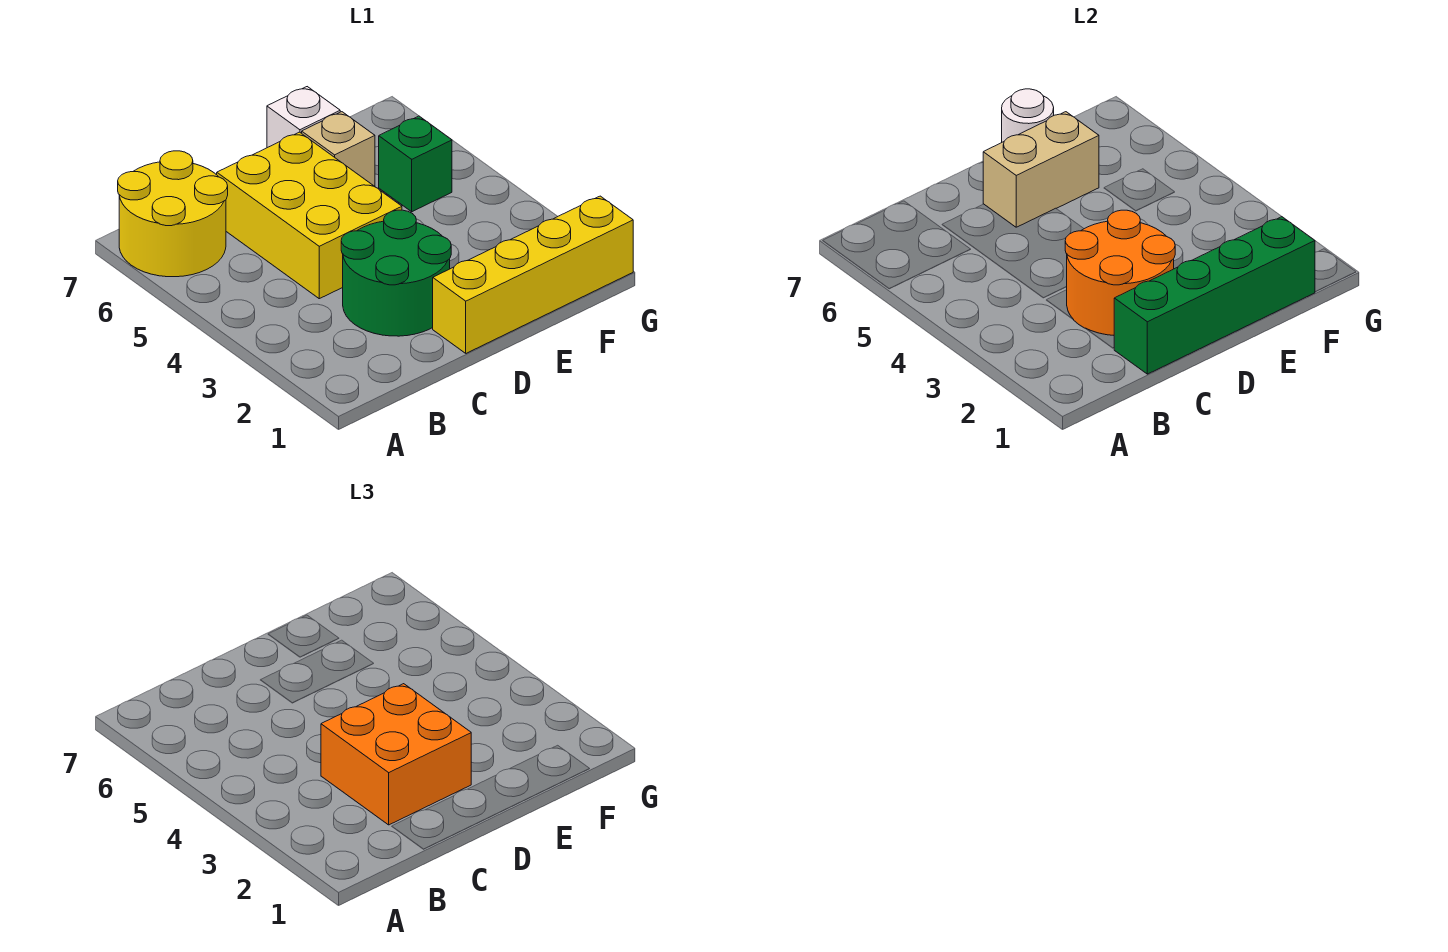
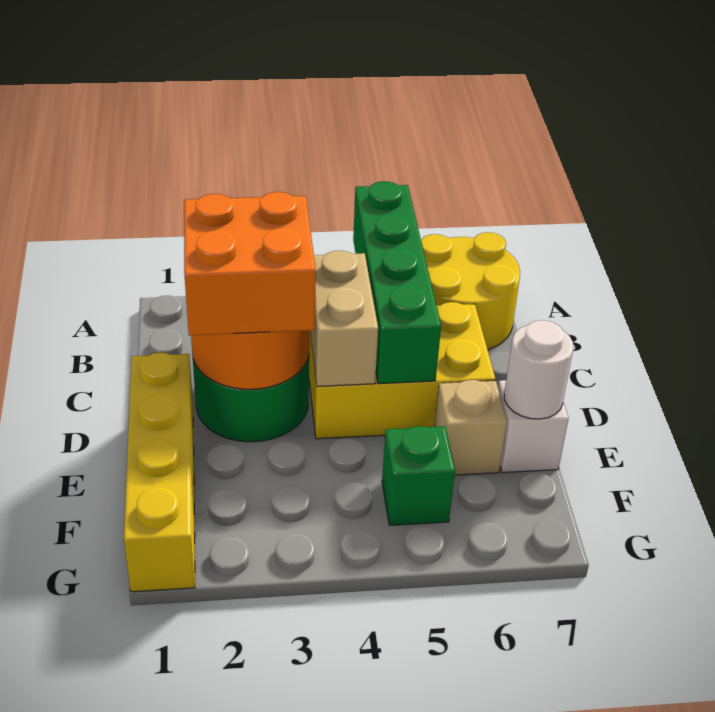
green 1x4 brick [1114,217,1315,374] -> green 1x4 brick moved to [353,181,441,384]
tan 1x2 brick [983,112,1099,227] -> tan 1x2 brick moved to [310,251,378,386]

